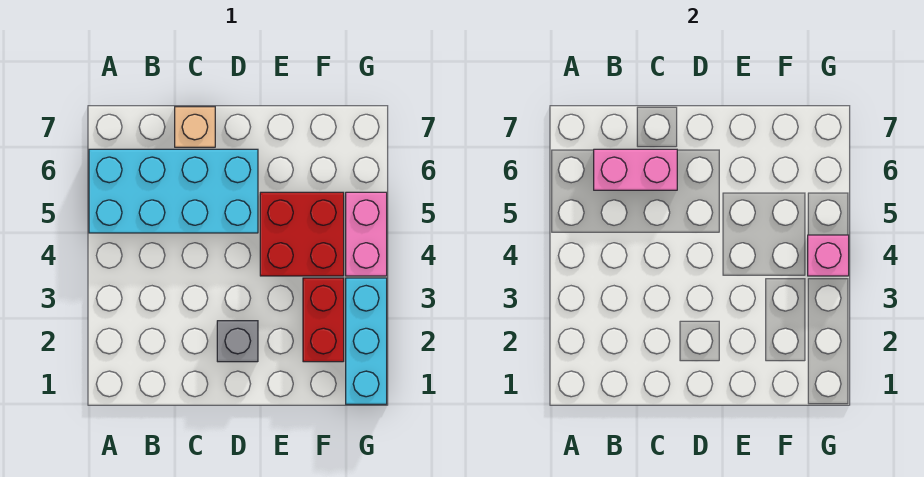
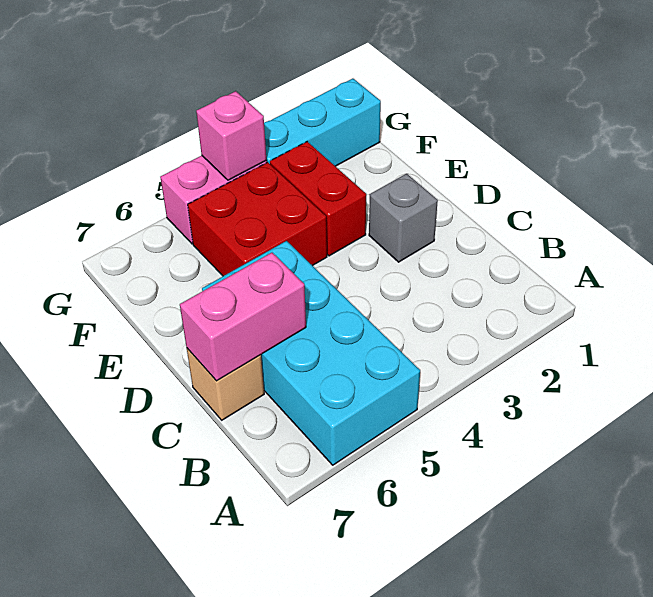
pink 1x2 brick [594,149,677,190] -> pink 1x2 brick turned to [180,253,306,381]
red 1x2 brick [303,278,344,362] -> red 1x2 brick turned to [270,142,366,256]

